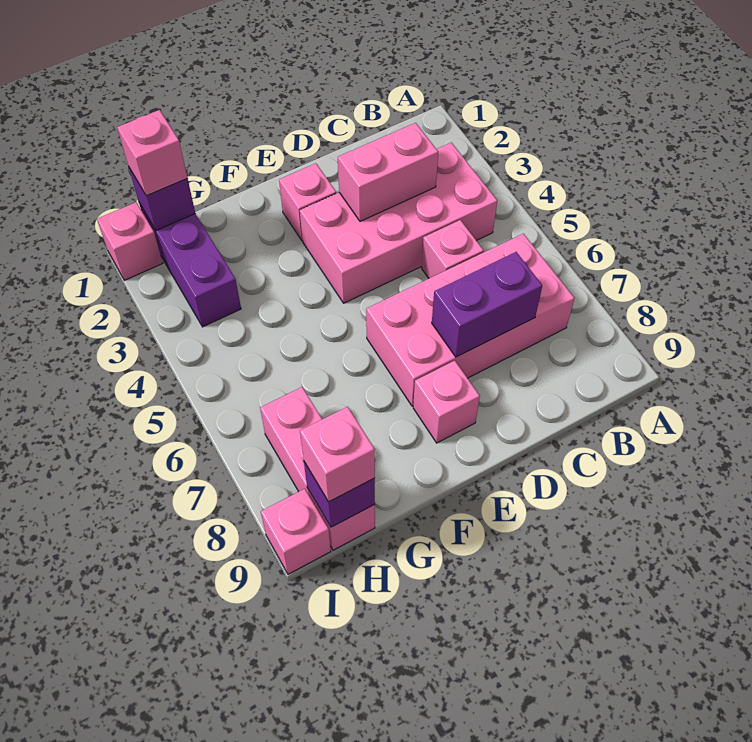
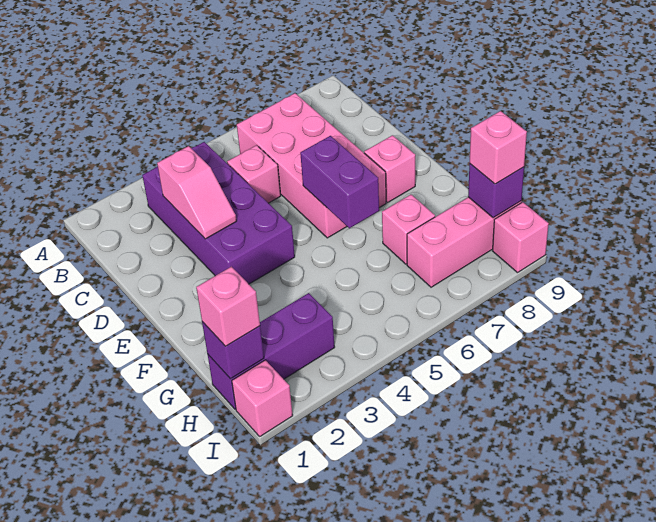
pink 2x4 brick [300,143,497,303] -> purple 2x4 brick [142,142,295,284]
pink 1x2 brick [338,123,438,221] -> pink 1x2 slope [157,146,237,239]
purple 1x2 brick [432,252,542,357] -> purple 1x2 brick moved to [300,136,379,228]
pink 1x1 brick [279,163,336,240] -> pink 1x1 brick moved to [382,195,435,264]

